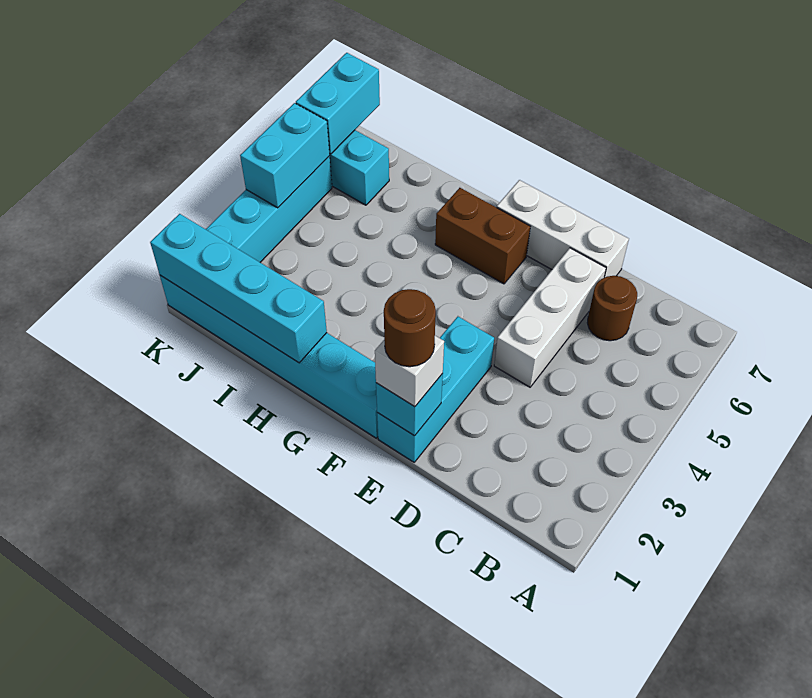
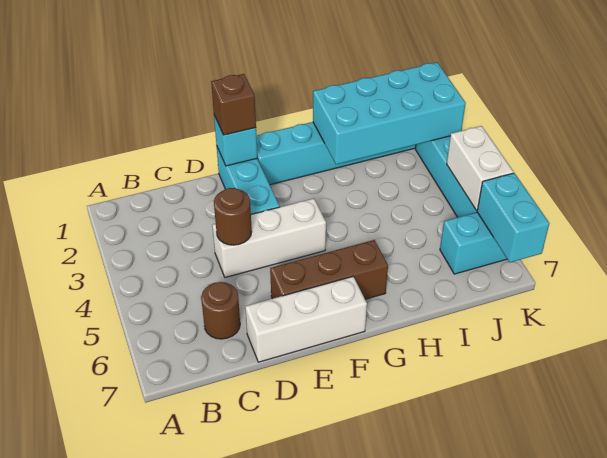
white 1x3 brick [494,248,606,387] -> white 1x3 brick turned to [212,199,326,278]
white 1x1 brick [375,336,444,407] -> brown 1x1 brick [211,74,256,135]
brown 1x1 round brick [384,289,436,367] -> brown 1x1 round brick moved to [214,188,252,245]
brown 1x2 brick [435,188,530,284] -> brown 1x3 brick [270,240,388,299]
cyan 1x4 brick [150,214,327,363] -> cyan 2x4 brick [313,62,466,164]
cyan 1x2 brick [240,103,330,208] -> white 1x2 brick [447,126,514,211]

